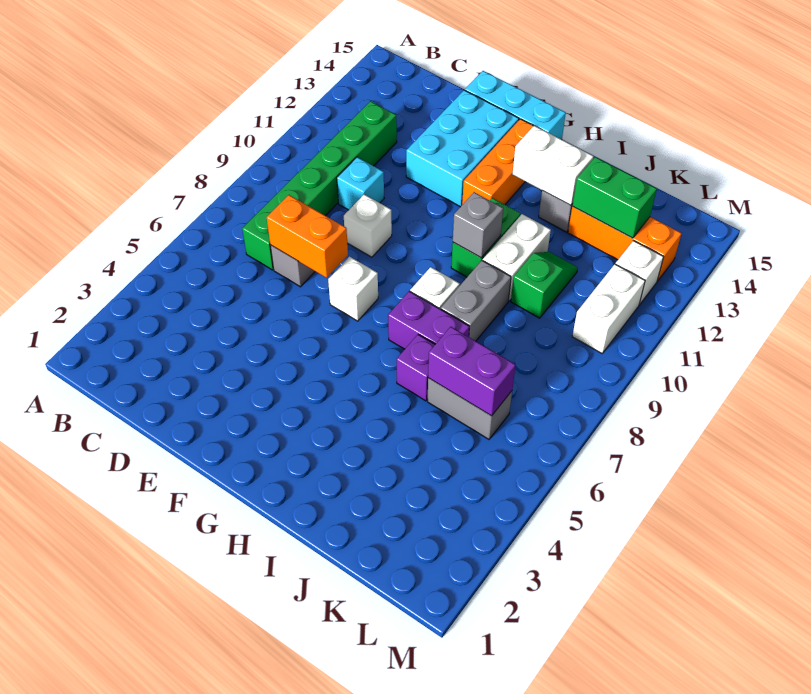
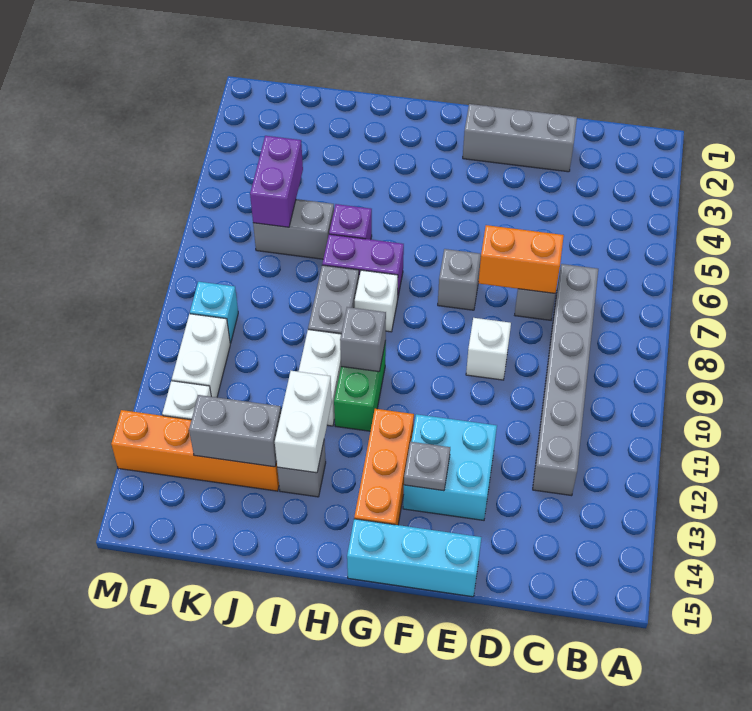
green 1x6 brick [242,101,397,270] -> grey 1x6 brick [533,264,598,496]
none -> grey 1x3 brick [463,104,577,172]
cyan 1x1 brick [337,157,384,210] -> cyan 1x1 brick moved to [190,282,238,343]
cyan 2x3 brick [406,90,519,207] -> cyan 2x2 brick [403,414,497,520]
white 1x1 brick [328,257,378,321] -> grey 1x1 brick [438,249,481,310]
none -> grey 1x1 plate [404,442,450,491]
white 1x2 brick [513,126,593,205] -> white 1x2 brick turned to [275,371,332,473]
purple 1x2 brick [428,327,516,416] -> purple 1x2 brick turned to [250,136,303,227]
green 1x2 slope [511,252,578,318] -> none
orange 1x3 brick [568,207,681,281] -> orange 1x4 brick [111,410,279,491]
green 1x2 brick [572,157,657,238] -> grey 1x2 brick [189,395,281,467]

